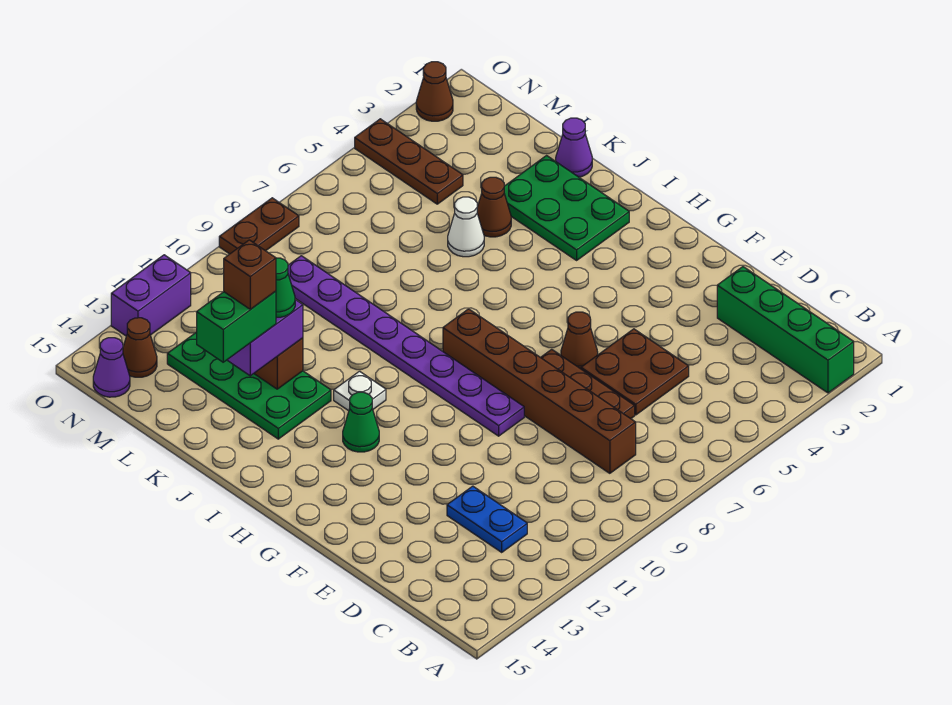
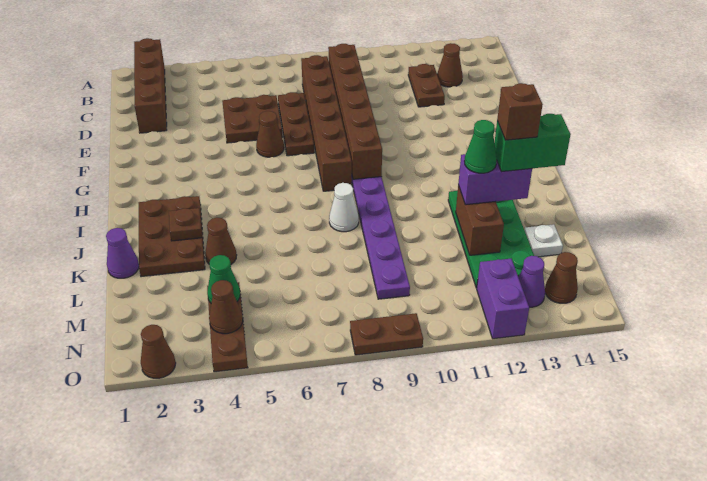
green 1x4 brick [717,267,854,393] -> brown 1x4 brick [134,38,167,133]
none -> brown 1x6 brick [328,44,382,179]
blue 1x2 plate [447,486,527,552] -> brown 1x2 plate [408,64,445,107]
none -> brown 1x1 cone [437,43,463,87]
green 1x1 cone [343,392,379,452] -> green 1x1 cone moved to [207,255,240,303]
green 2x3 plate [504,156,629,260] -> brown 2x3 plate [139,196,205,277]
white 1x1 plate [334,371,386,411] -> white 1x1 plate moved to [525,224,563,257]
none -> brown 1x1 plate [169,208,202,241]
white 1x1 cone [448,197,484,257] -> white 1x1 cone moved to [329,183,359,232]
none -> brown 1x1 cone [209,280,243,334]
purple 1x1 cone [93,338,130,397] -> purple 1x1 cone moved to [518,256,545,307]
purple 1x2 brick [111,255,191,336] -> purple 1x2 brick turned to [477,258,529,339]

